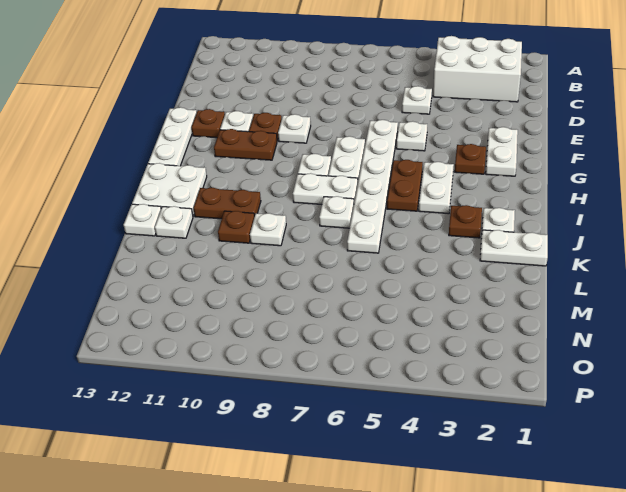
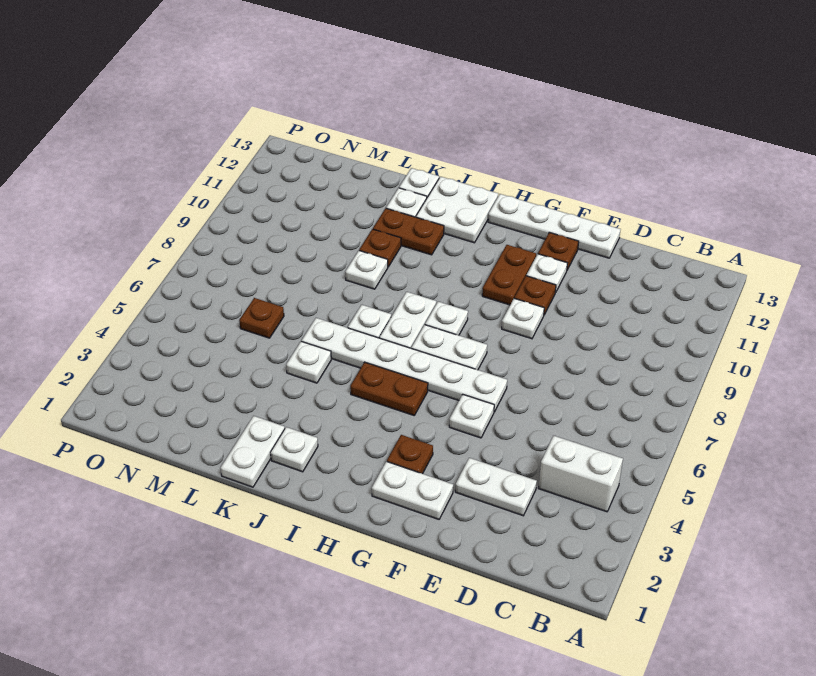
white 2x3 brick [433,36,522,102] -> white 1x2 brick [538,436,623,512]
white 1x1 plate [402,86,432,114] -> white 1x1 plate moved to [286,341,331,383]
white 1x3 plate [148,107,197,166] -> white 1x4 plate [488,194,621,258]
white 1x2 plate [419,162,454,214] -> white 1x2 plate moved to [455,458,537,516]
brown 1x1 plate [449,205,482,238] -> brown 1x1 plate moved to [239,298,284,338]
brown 1x2 plate [194,188,261,219] -> brown 1x2 plate turned to [373,208,444,255]

